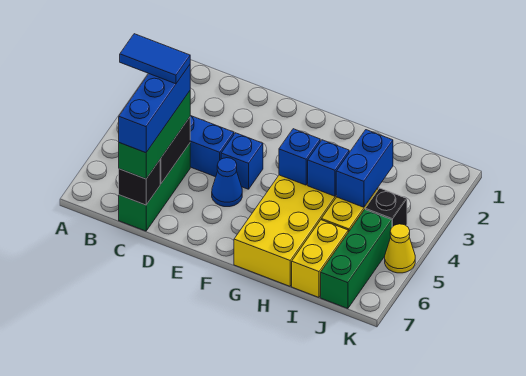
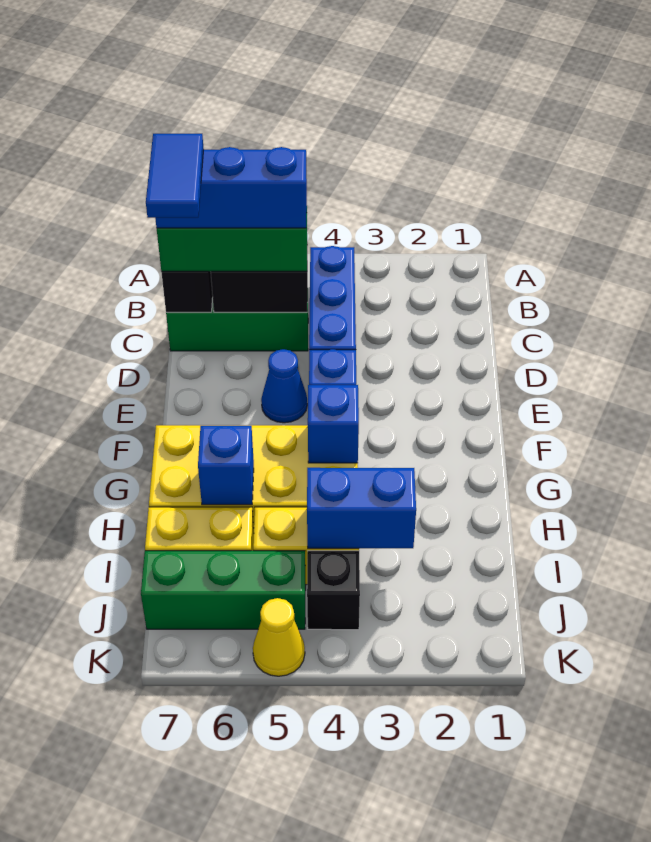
blue 1x2 tile [120,34,190,84] -> blue 1x2 tile moved to [146,134,204,218]
blue 1x1 brick [308,140,349,196] -> blue 1x1 brick moved to [198,425,254,505]

